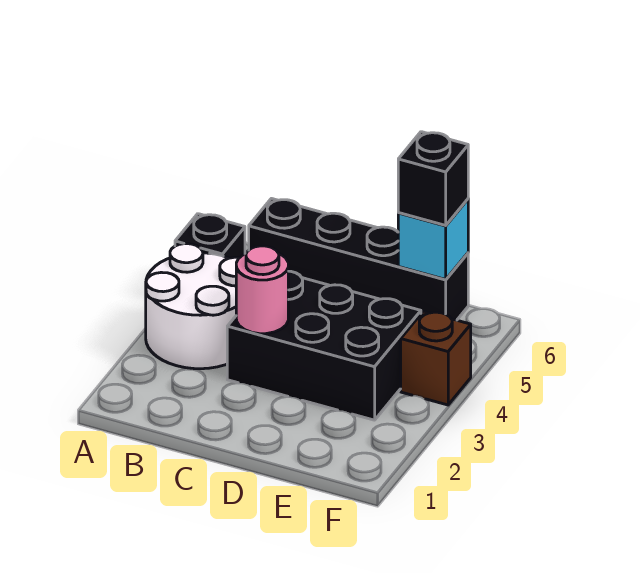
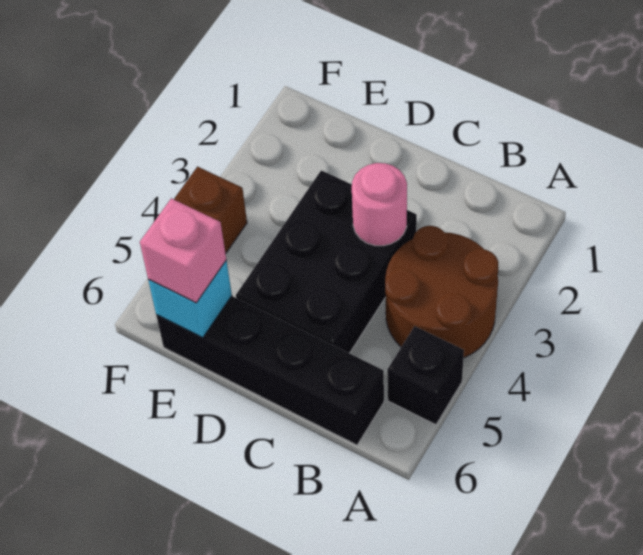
white 2x2 round brick [146,244,239,369] -> brown 2x2 round brick [385,226,498,358]
black 2x3 brick [227,271,421,420] -> black 2x3 brick turned to [236,170,417,353]
black 1x1 brick [398,132,468,225] -> pink 1x1 brick [140,198,226,303]

